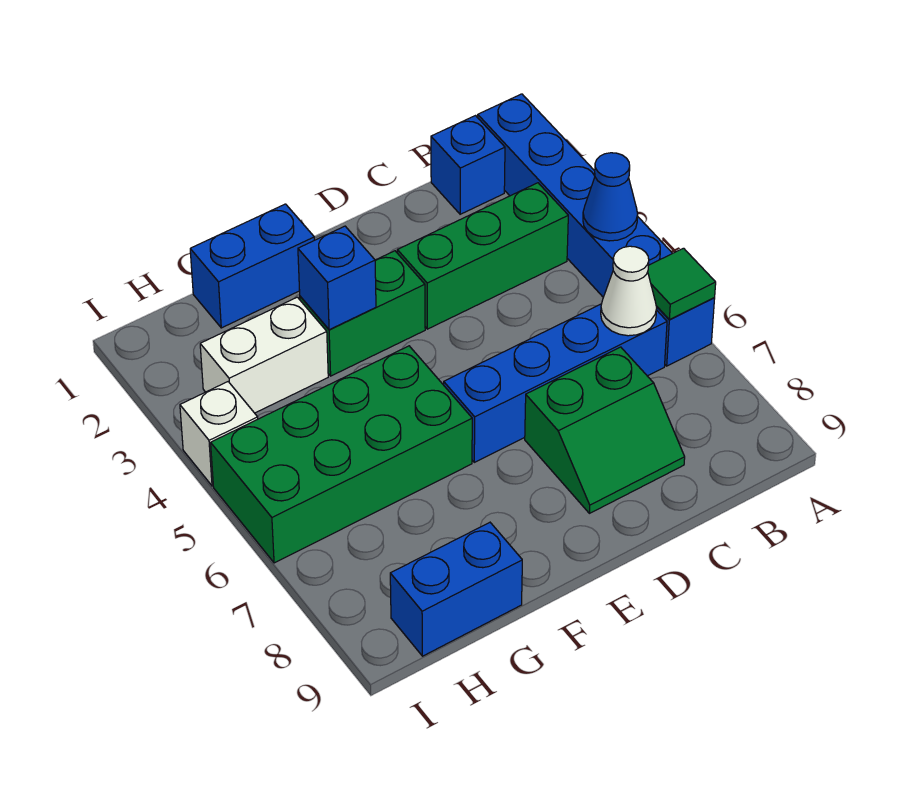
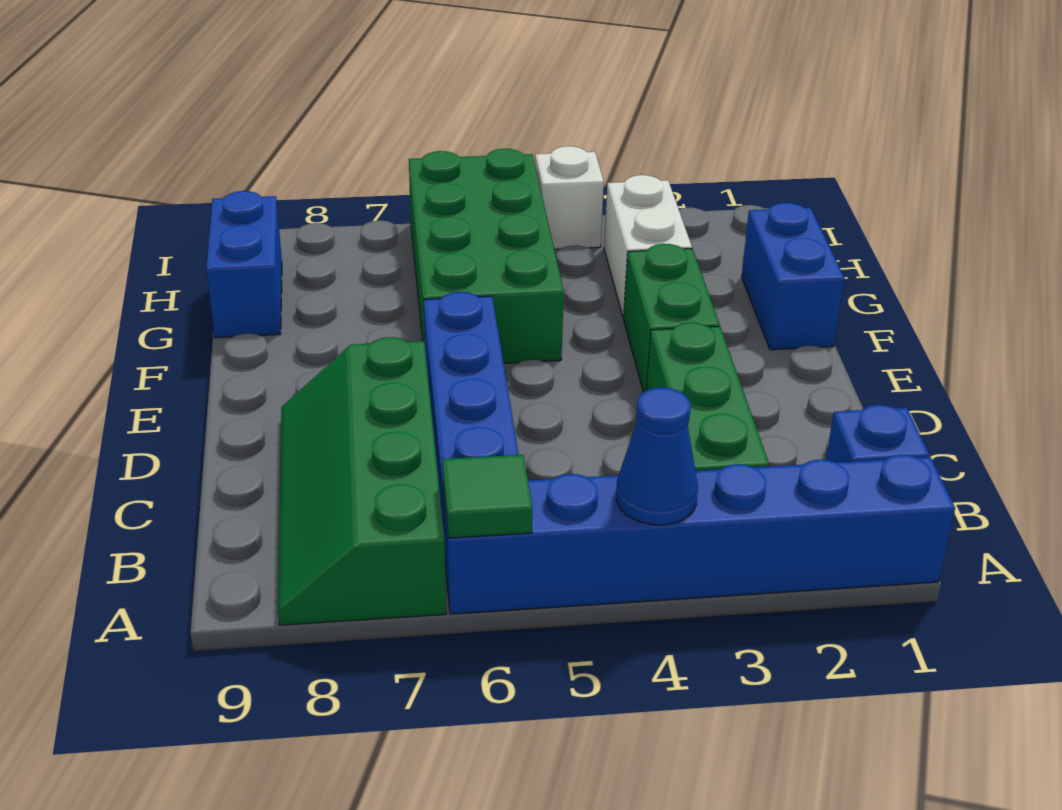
white 1x1 cone [601,246,657,336] -> none
green 2x2 slope [525,347,685,513] -> green 2x4 slope [278,337,446,625]
blue 1x1 brick [298,226,376,330] -> none

